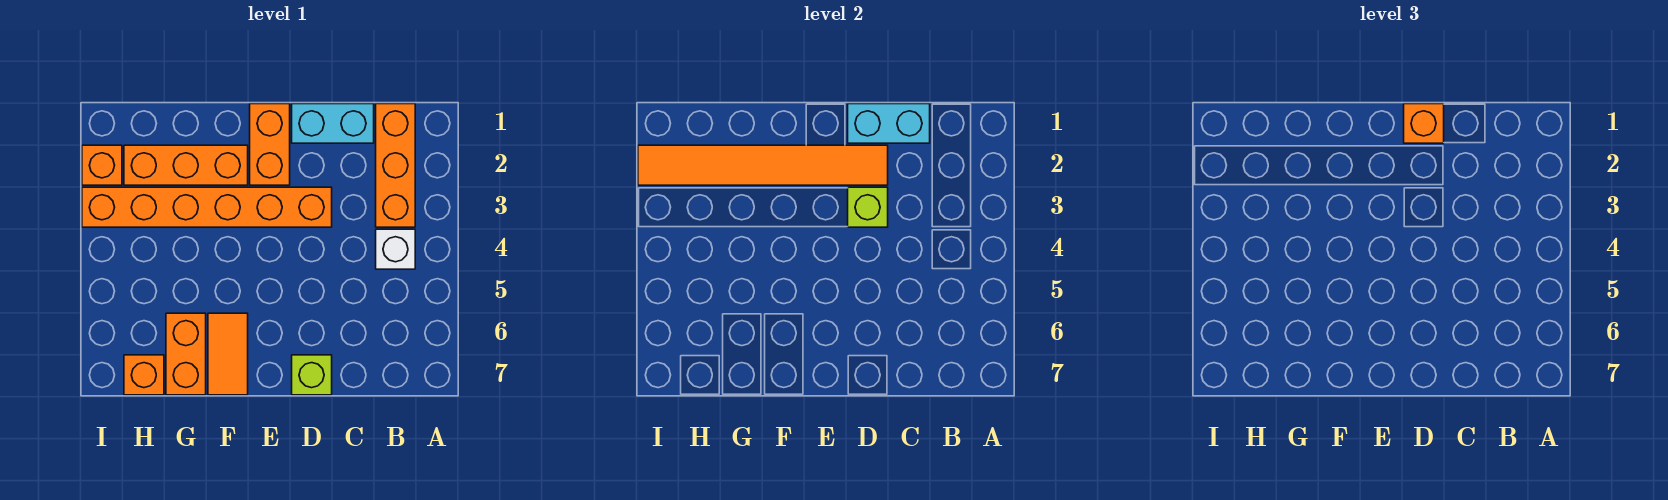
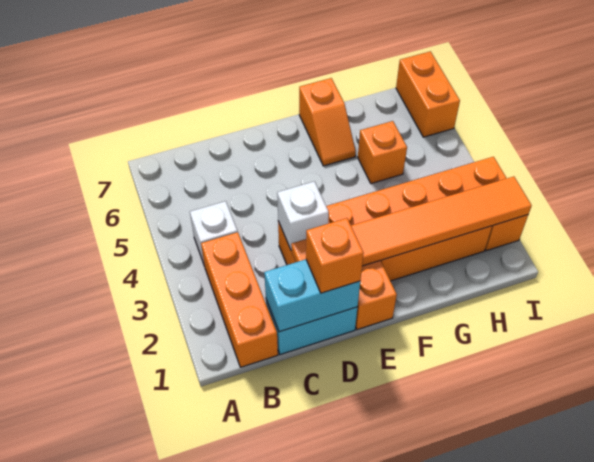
lime 1x1 brick [848,187,888,227] -> white 1x1 brick [277,181,329,250]
lime 1x1 brick [292,355,332,395] -> none
orange 1x2 tile [208,313,248,395] -> orange 1x2 slope [299,78,356,166]
orange 1x2 brick [166,313,206,395] -> orange 1x2 brick moved to [396,51,460,137]
orange 1x1 brick [124,355,164,395] -> orange 1x1 brick moved to [358,121,407,184]

